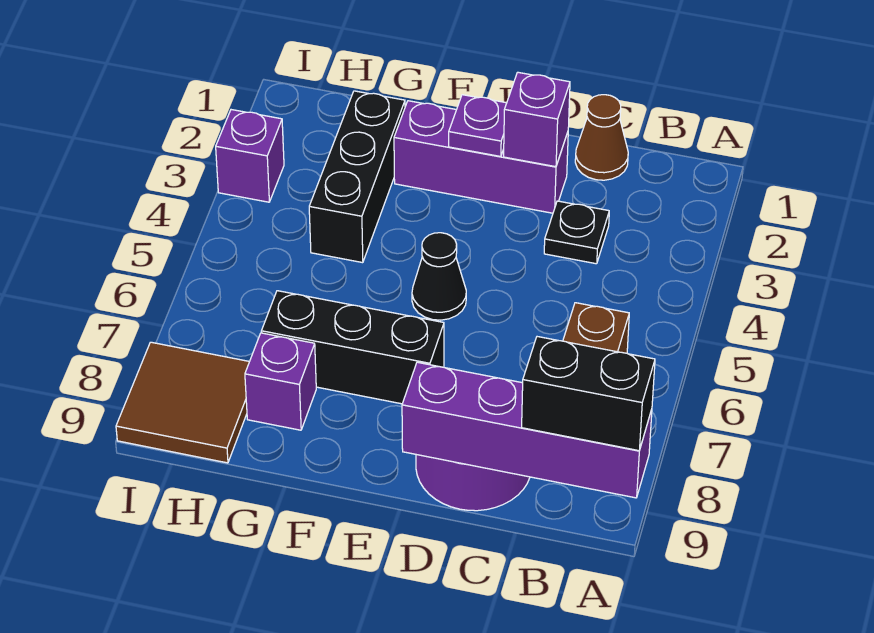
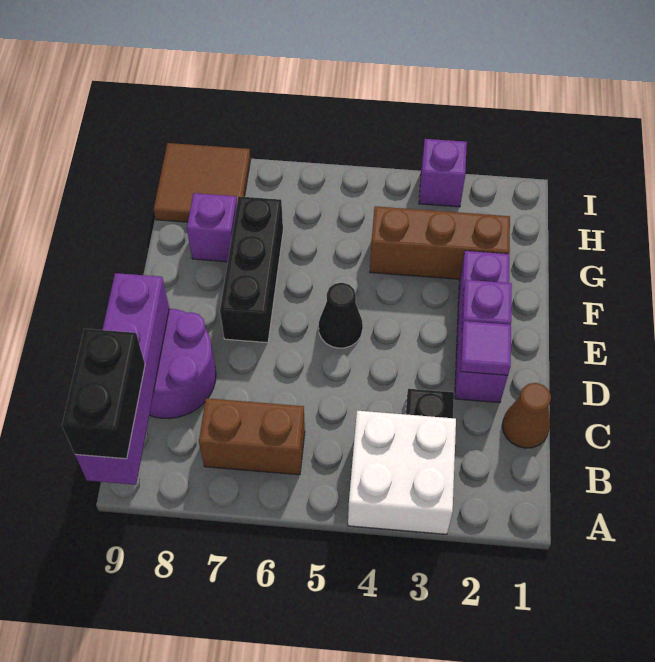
none -> white 2x2 brick [348,411,456,534]
purple 1x1 brick [504,72,570,167] -> purple 1x1 tile [460,321,511,375]
black 1x3 brick [309,91,405,263] -> brown 1x3 brick [370,206,510,279]

